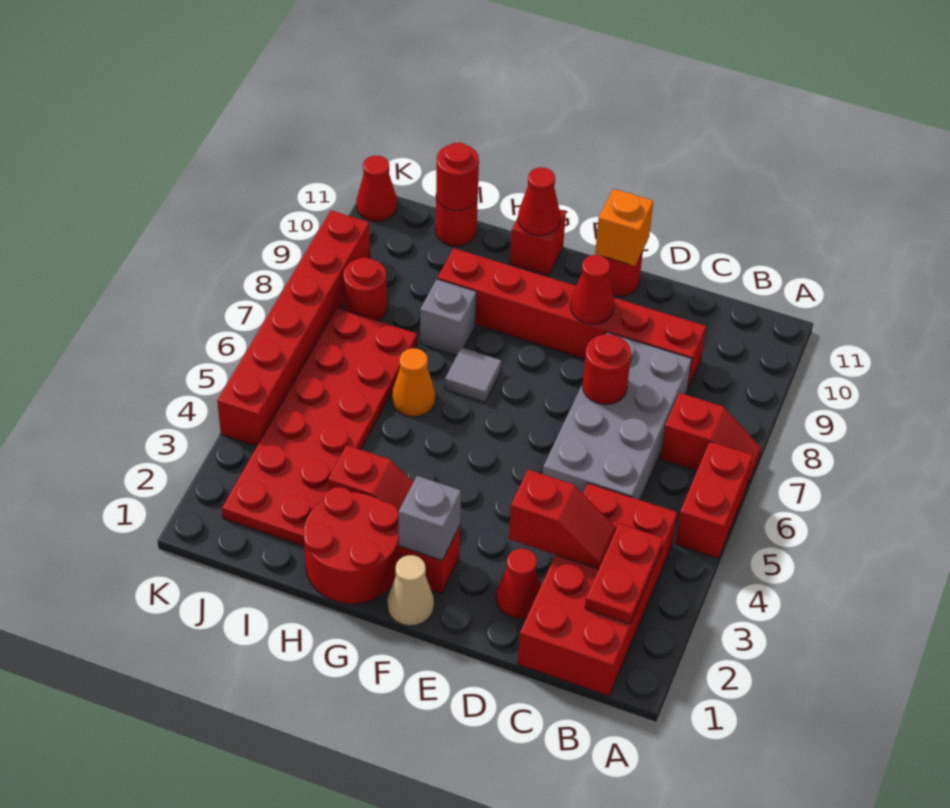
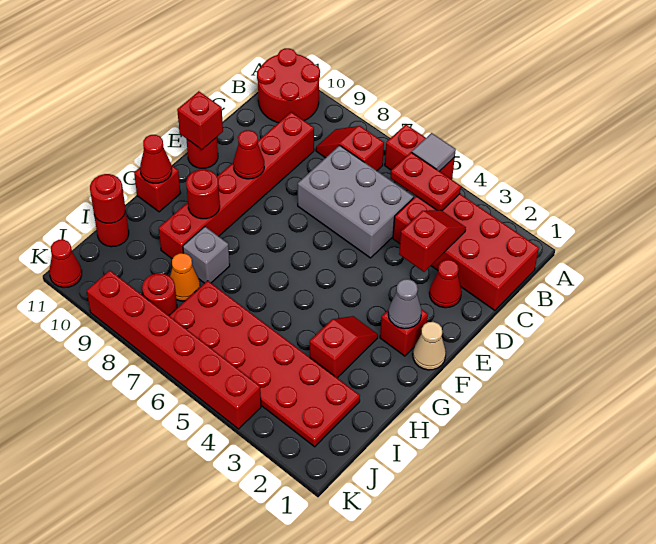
red 1x2 slope [660,393,761,486] -> red 1x2 slope turned to [316,126,384,171]
red 1x2 plate [585,524,663,624] -> red 1x2 plate moved to [390,152,461,210]
grey 2x4 brick [543,332,692,500] -> grey 2x3 brick [298,145,414,258]
red 1x1 round brick [582,334,631,404] -> red 1x1 round brick moved to [186,169,220,219]
orange 1x1 brick [595,189,653,266] -> red 1x1 brick [177,91,223,149]
grey 1x1 brick [399,476,461,560] -> grey 1x1 cone [388,279,422,329]
red 2x2 round brick [304,487,399,604] -> red 2x2 round brick moved to [257,48,320,123]
grey 1x1 tile [445,348,501,402] -> grey 1x1 tile moved to [412,133,456,171]
orange 1x1 cone [392,348,435,417] -> orange 1x1 cone moved to [170,253,200,301]

